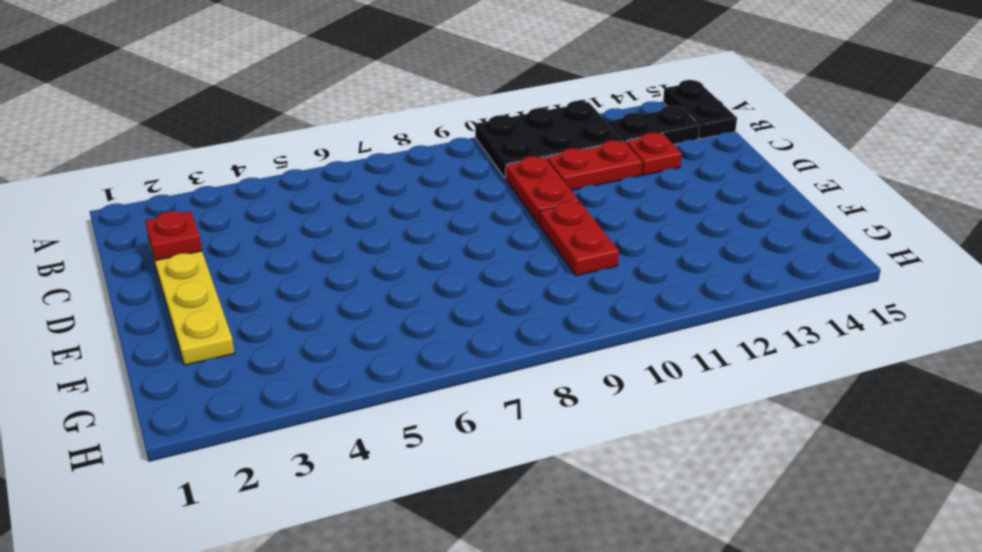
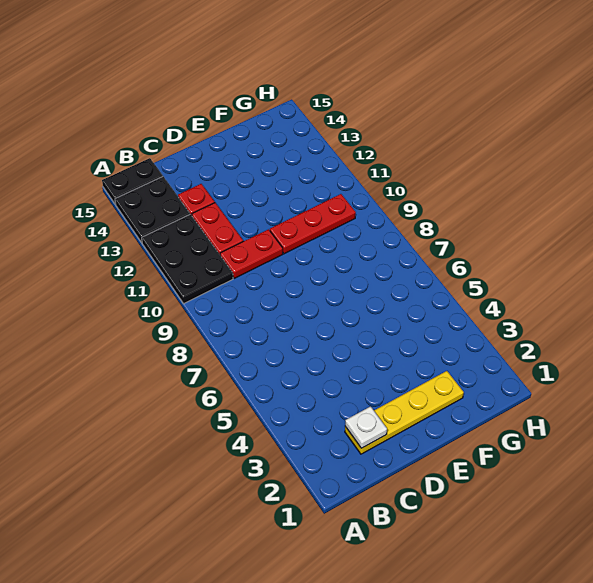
black 1x2 plate [608,105,700,144] -> black 2x2 plate [115,177,190,243]
red 1x1 plate [145,211,202,261] -> white 1x1 plate [345,406,387,448]
red 1x2 plate [539,202,619,276] -> red 1x3 plate [270,194,356,254]

